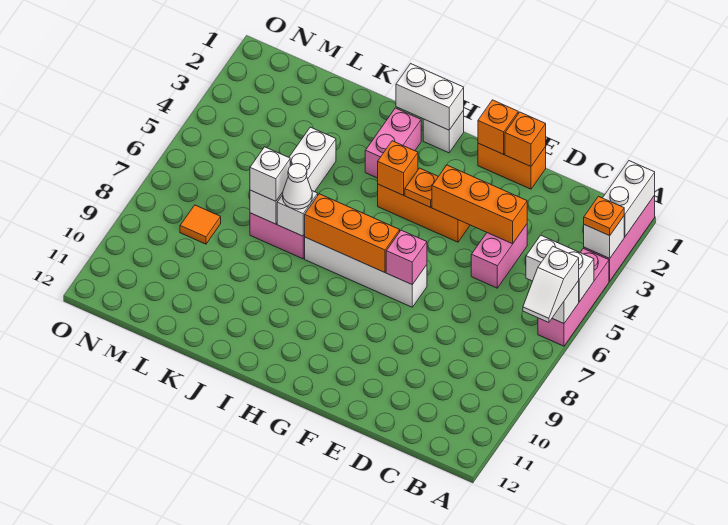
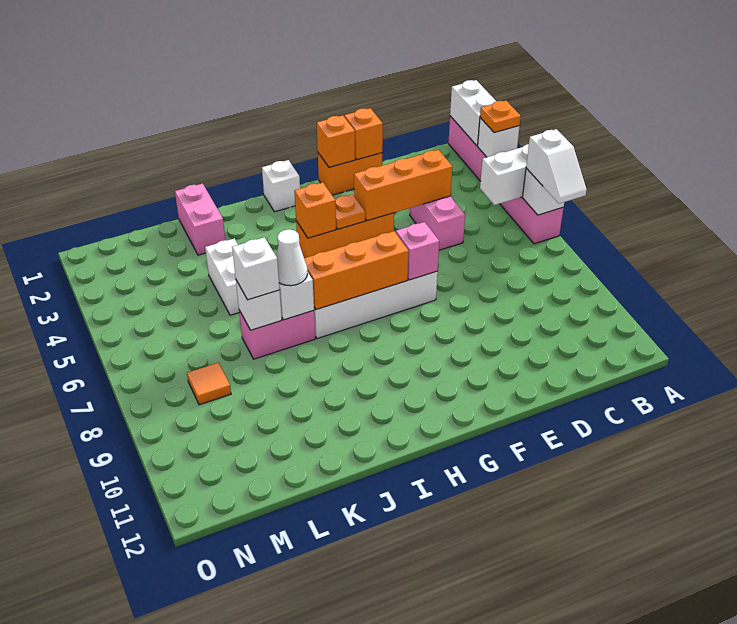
white 1x2 brick [396,64,464,130] -> none
pink 1x2 brick [365,108,421,178] -> pink 1x2 brick moved to [175,183,225,255]

